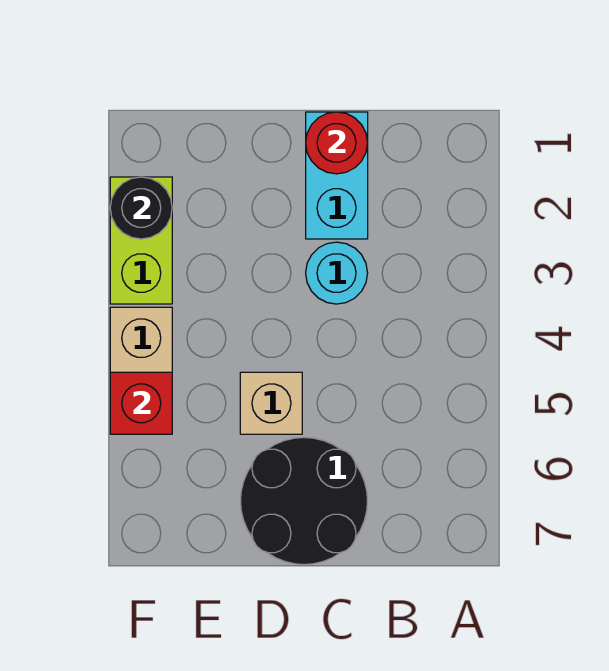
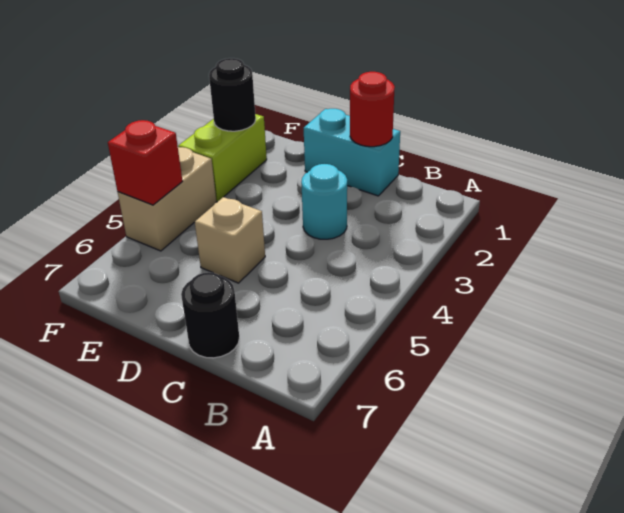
cyan 1x2 brick [306,112,368,239] -> cyan 1x2 brick turned to [304,109,400,196]
black 2x2 round brick [241,437,368,565] -> black 1x1 round brick [181,272,239,358]

